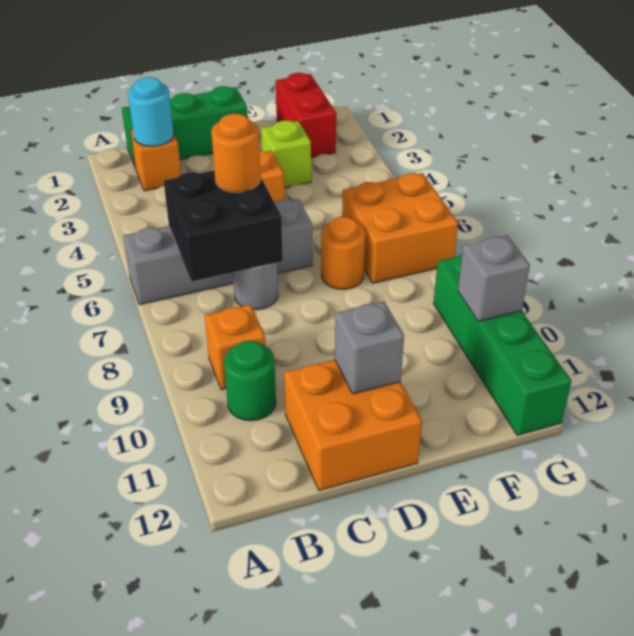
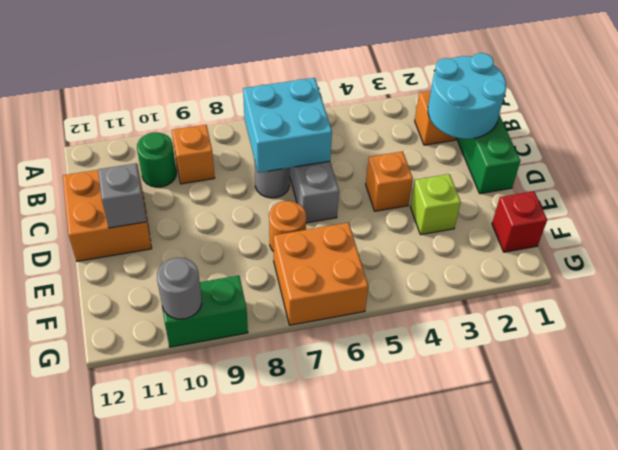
cyan 1x1 round brick [128,77,174,146] -> cyan 2x2 round brick [428,53,506,139]
black 2x2 brick [164,171,283,281] -> cyan 2x2 brick [243,78,332,173]
orange 1x1 round brick [211,114,261,193] -> none
red 1x2 brick [276,73,336,158] -> red 1x1 brick [492,191,547,252]
green 1x4 brick [433,254,571,435] -> green 1x2 brick [162,275,248,347]
grey 1x1 brick [458,235,530,321] -> grey 1x1 round brick [157,258,202,319]

